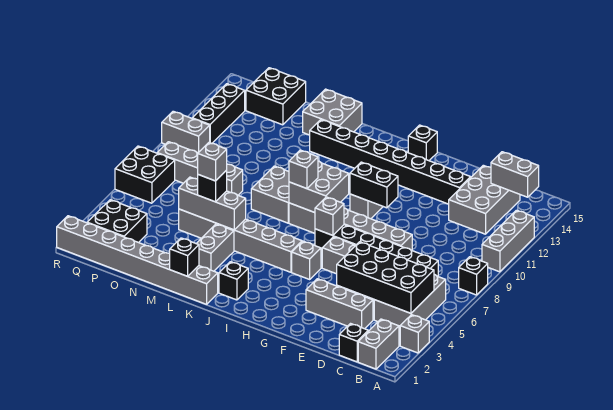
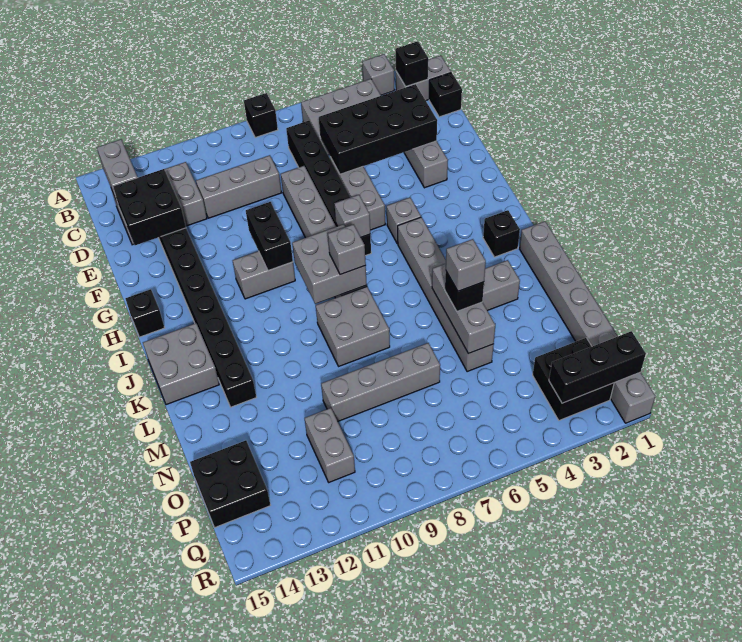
grey 1x3 brick [482,210,534,272] -> grey 1x3 brick moved to [196,155,281,218]
black 2x4 brick [337,242,434,313] -> black 2x4 brick turned to [319,84,437,174]
black 1x1 brick [170,238,199,276] -> black 1x1 brick moved to [395,41,428,86]
grey 2x2 brick [303,89,362,135] -> grey 2x2 brick moved to [143,323,219,405]
grey 1x4 brick [157,142,243,195] -> grey 1x4 brick turned to [321,343,440,421]
black 2x2 brick [115,146,175,203] -> black 2x2 brick moved to [113,169,186,245]
grey 1x2 brick [162,111,210,153] -> grey 1x2 brick moved to [305,408,355,482]
black 1x3 brick [192,84,245,144] -> black 1x3 brick moved to [549,331,646,403]

